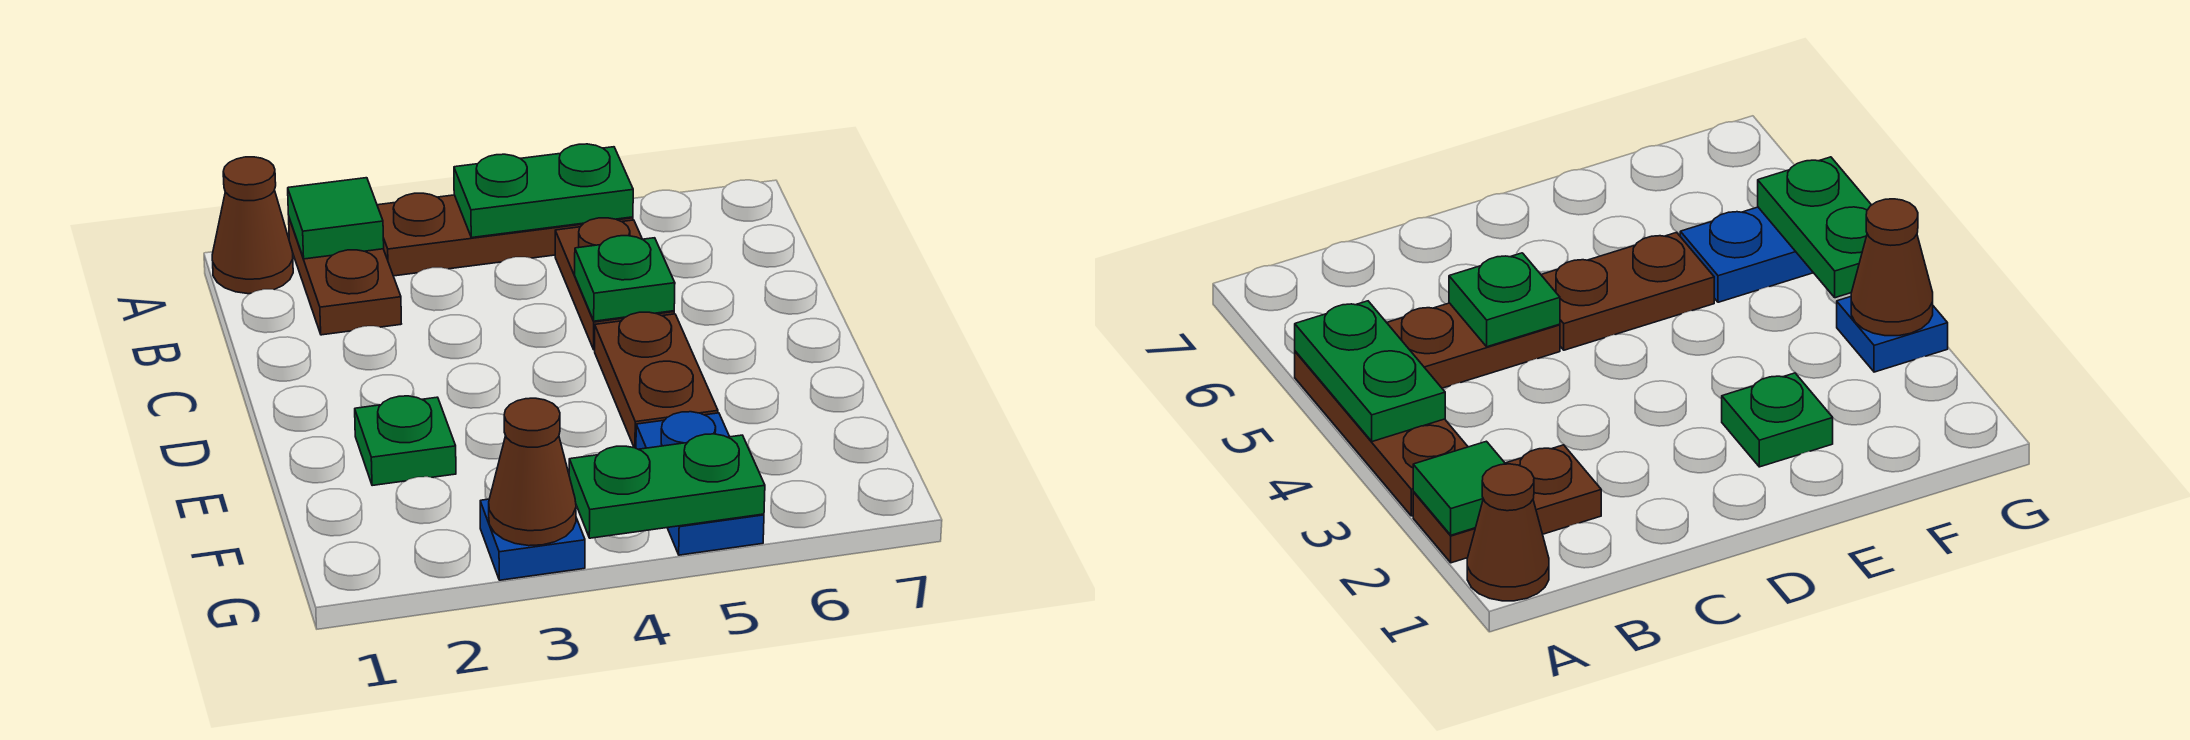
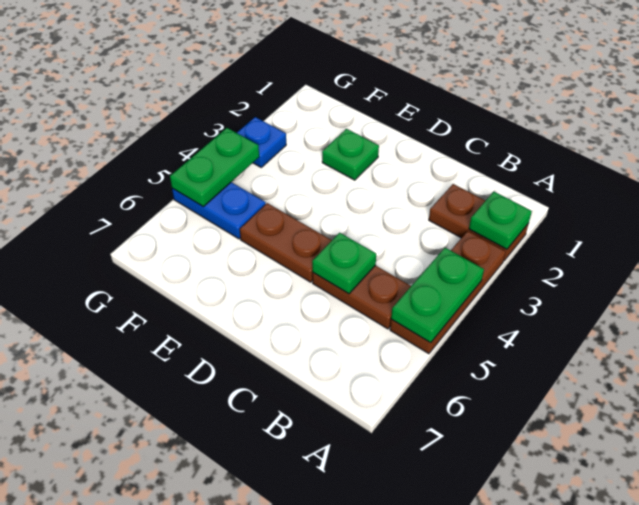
brown 1x1 cone [212,157,293,294] -> none
green 1x1 tile [288,178,384,259] -> green 1x1 plate [469,192,532,249]
brown 1x1 cone [489,398,576,546] -> none

